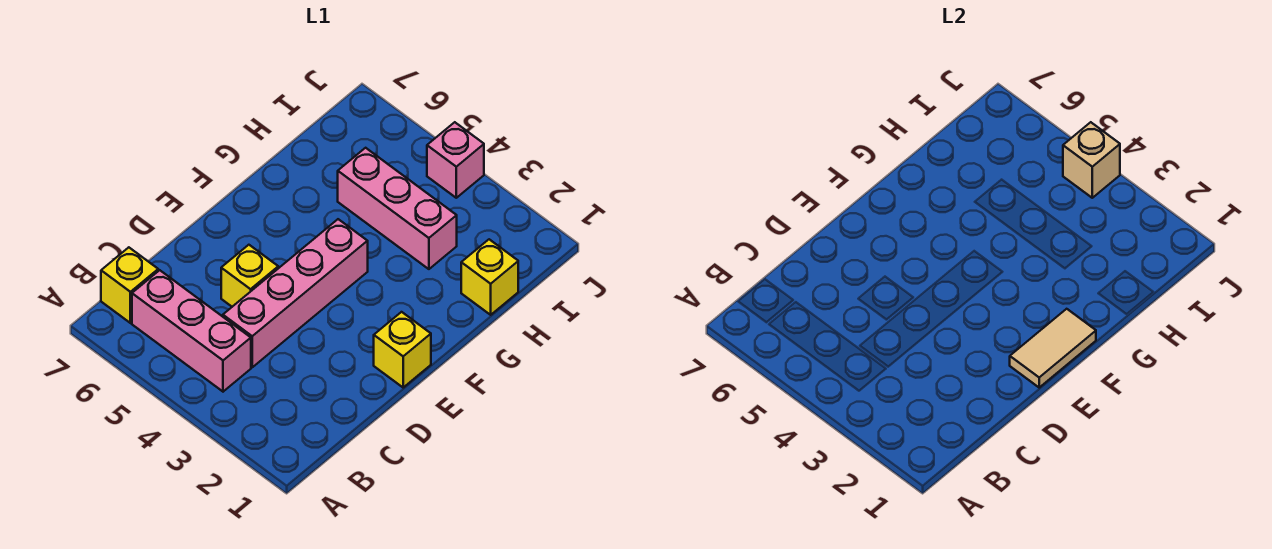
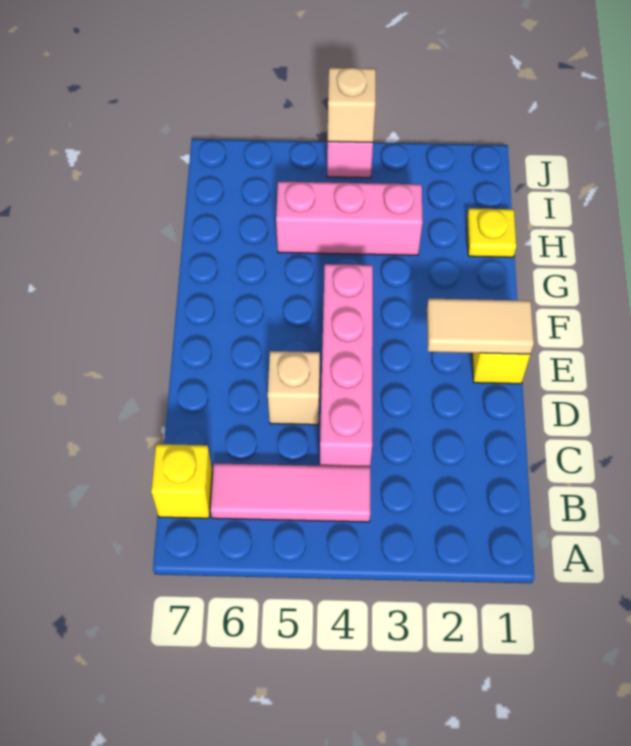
pink 1x3 brick [132,270,251,392] -> pink 1x3 tile [210,463,371,522]
yellow 1x1 brick [221,245,278,307] -> tan 1x1 brick [268,351,320,425]
tan 1x2 tile [1010,309,1096,387] -> tan 1x2 tile turned to [427,299,534,354]
yellow 1x1 brick [461,239,518,315] -> yellow 1x1 plate [467,208,516,257]

